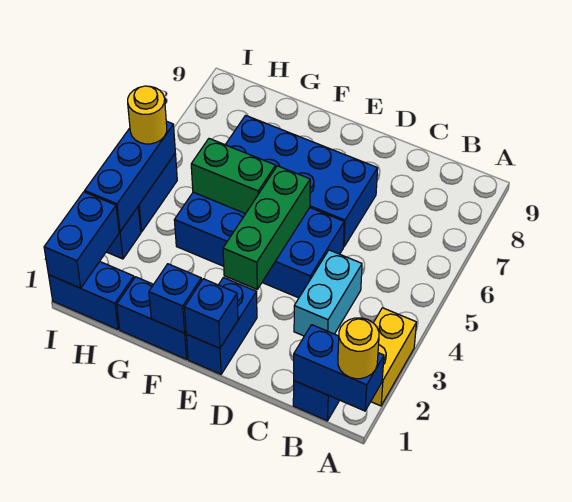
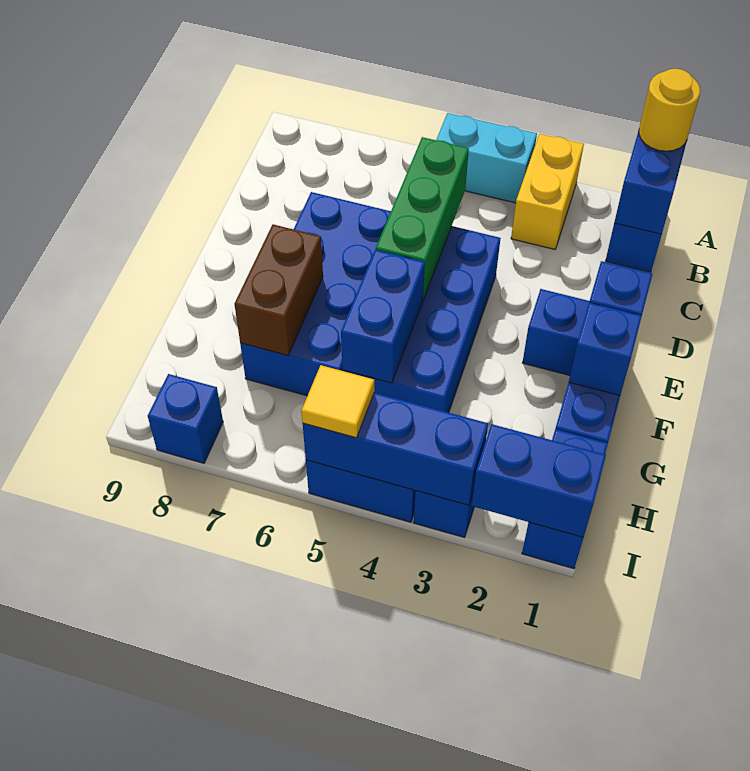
yellow 1x2 brick [371,308,417,406] -> yellow 1x2 brick turned to [511,134,584,249]
cyan 1x2 brick [294,250,362,336] -> cyan 1x2 brick moved to [436,113,537,203]
green 1x3 brick [223,166,310,289] -> green 1x3 brick turned to [376,137,469,300]
green 1x2 brick [191,139,276,214] -> blue 1x2 brick [341,250,425,383]
none -> brown 1x2 brick [234,224,323,355]
yellow 1x1 round brick [128,86,167,144] -> yellow 1x1 tile [301,365,374,438]
none -> blue 1x1 brick [148,374,223,463]

